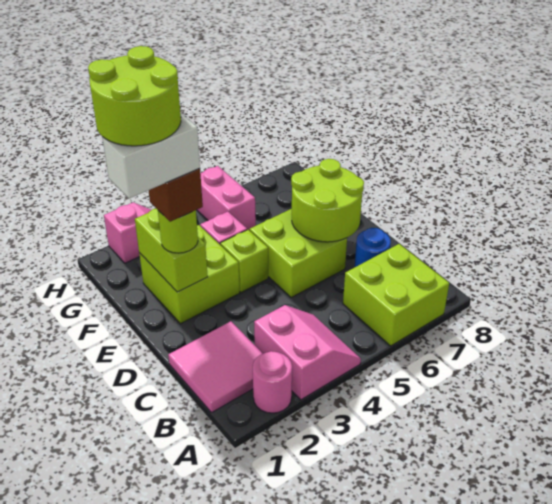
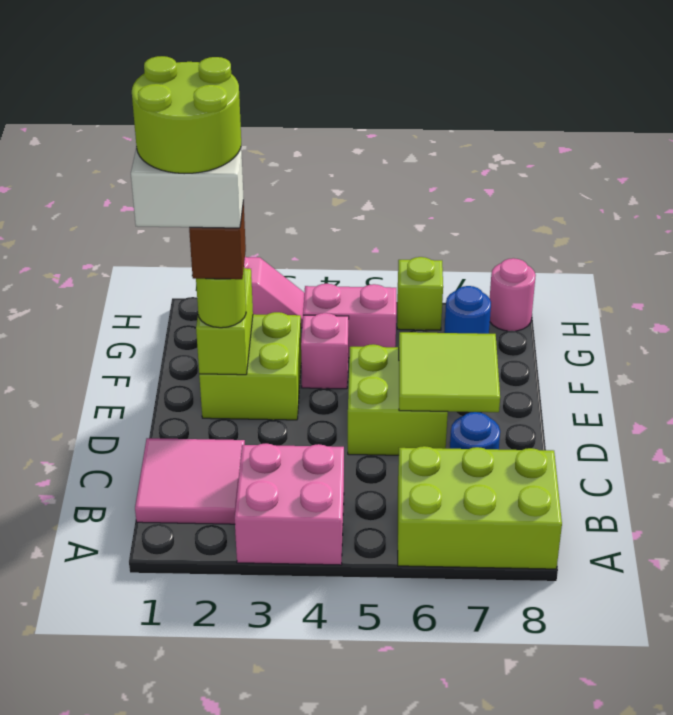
pink 1x1 round brick [253,351,292,413] -> pink 1x1 round brick moved to [490,258,536,331]
pink 2x2 slope [254,305,361,400] -> pink 2x2 brick [235,444,344,565]
lime 2x2 brick [343,244,449,346] -> lime 2x3 brick [398,446,562,569]
lime 2x2 round brick [291,159,364,242] -> lime 2x2 tile [399,332,500,412]
lime 1x1 brick [220,230,268,292] -> lime 1x1 brick moved to [397,257,443,330]
pink 1x2 brick [197,166,256,231] -> pink 1x2 brick turned to [303,284,396,358]
none -> blue 1x1 round brick [444,286,491,334]

